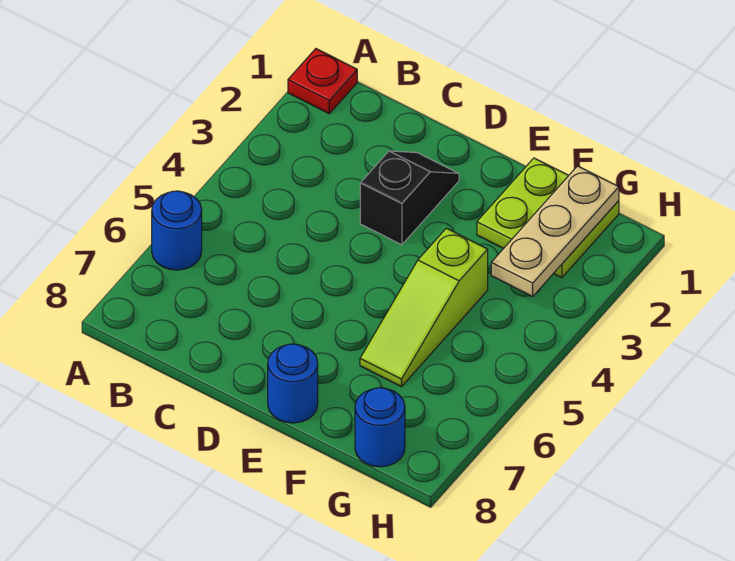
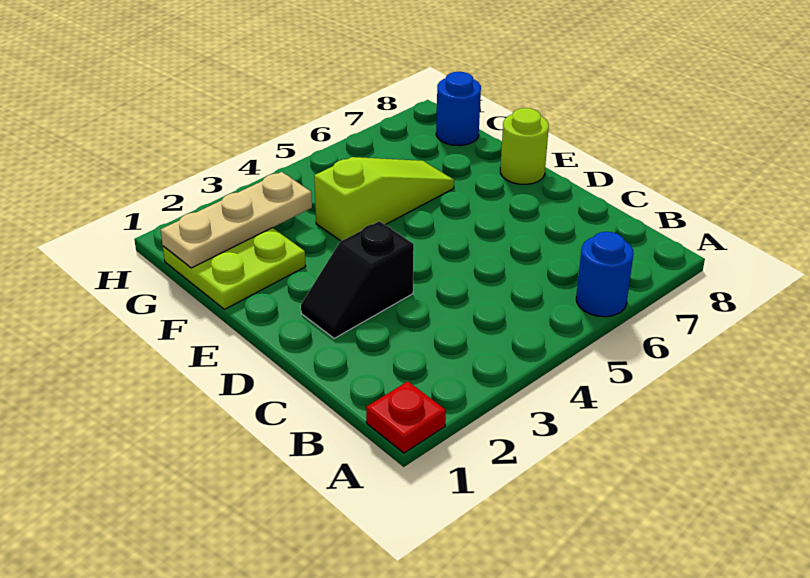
blue 1x1 round brick [268,344,318,423] -> lime 1x1 round brick [500,108,549,184]

